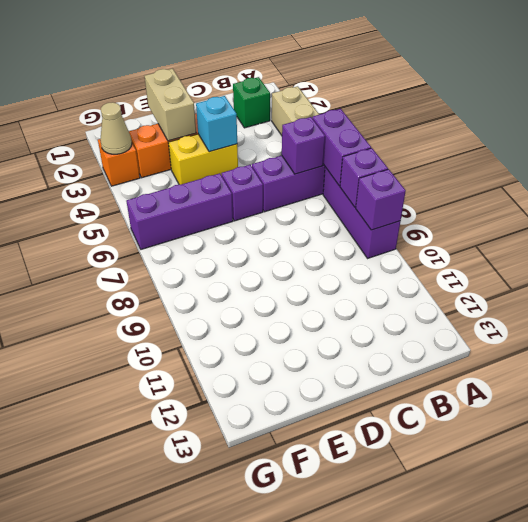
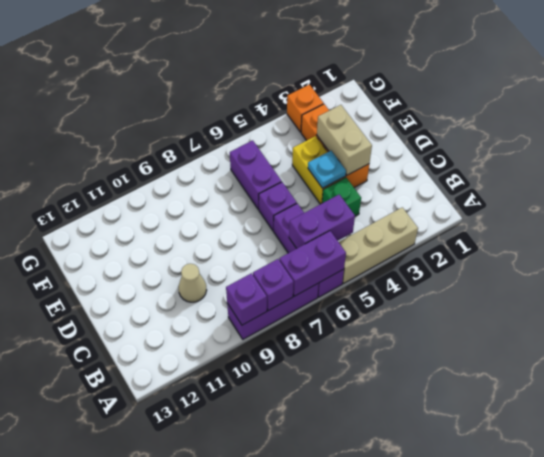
green 1x1 brick [233,77,270,128] -> green 1x1 brick moved to [322,178,361,216]
purple 1x1 brick [282,117,325,174] -> purple 1x2 brick [289,194,355,249]
cyan 1x1 brick [196,96,237,152] -> cyan 1x1 plate [308,151,346,188]
tan 1x2 brick [145,69,196,141] -> tan 1x2 brick turned to [317,105,372,175]
purple 1x3 brick [127,173,233,249] -> purple 1x2 brick [230,140,282,210]
tan 1x1 cone [100,102,132,154] -> tan 1x1 cone moved to [178,264,207,302]

